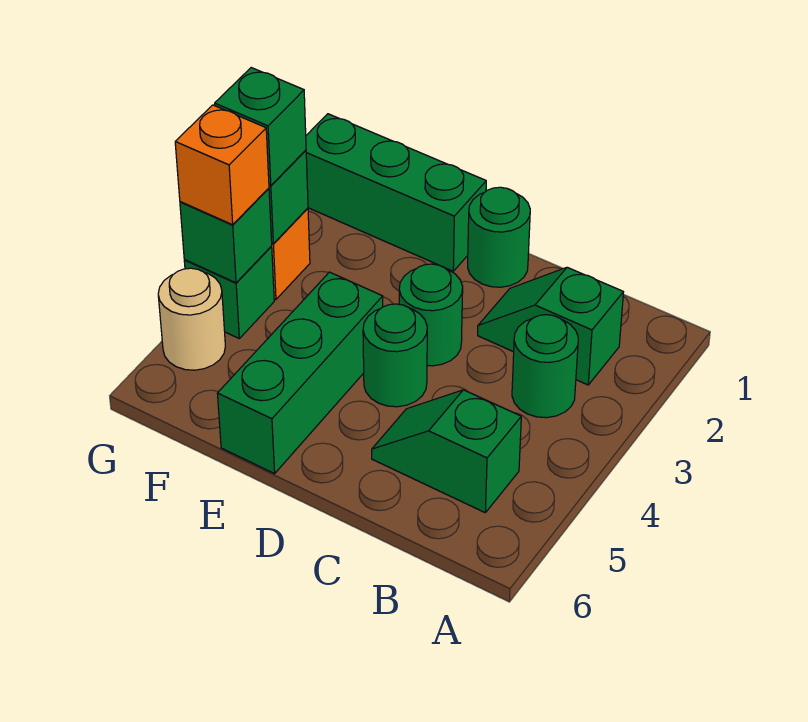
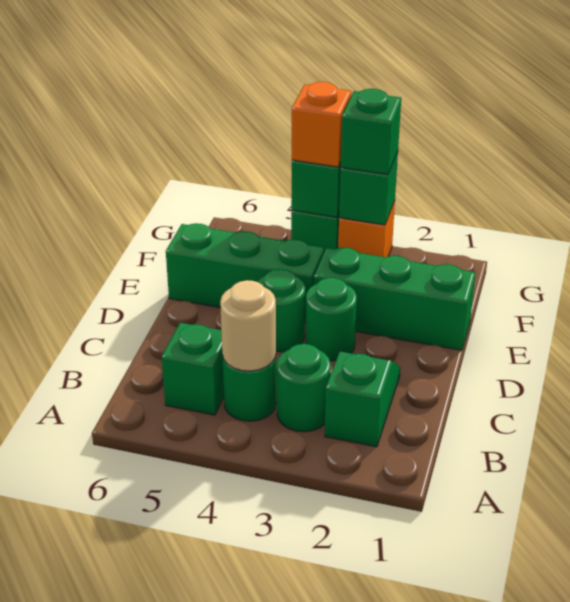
green 1x1 round brick [468,187,530,287] -> green 1x1 round brick moved to [222,355,276,421]
green 1x3 brick [306,114,486,271] -> green 1x3 brick turned to [314,248,476,350]
tan 1x1 round brick [158,268,225,370] -> tan 1x1 round brick moved to [220,280,276,371]

